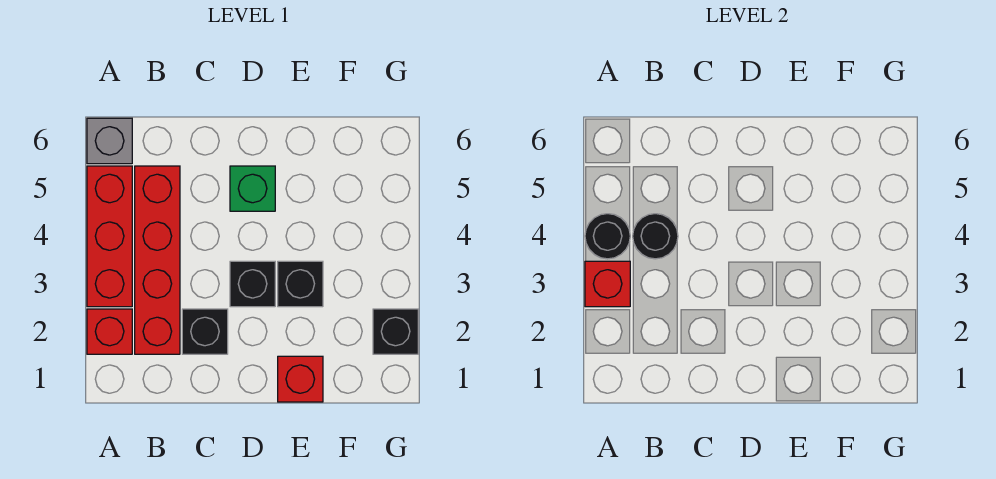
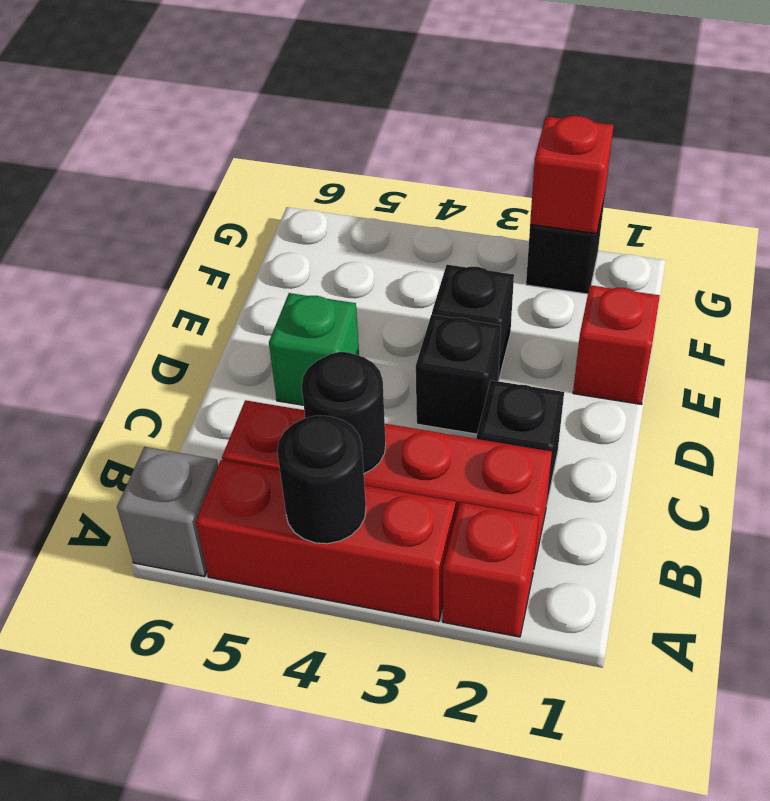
red 1x1 brick [585,261,630,307] -> red 1x1 brick moved to [530,116,613,234]

